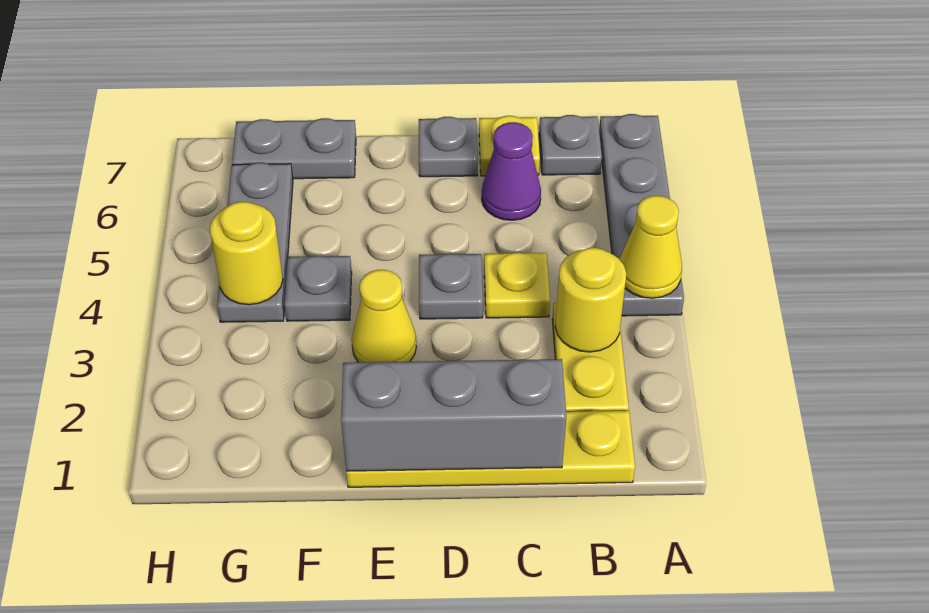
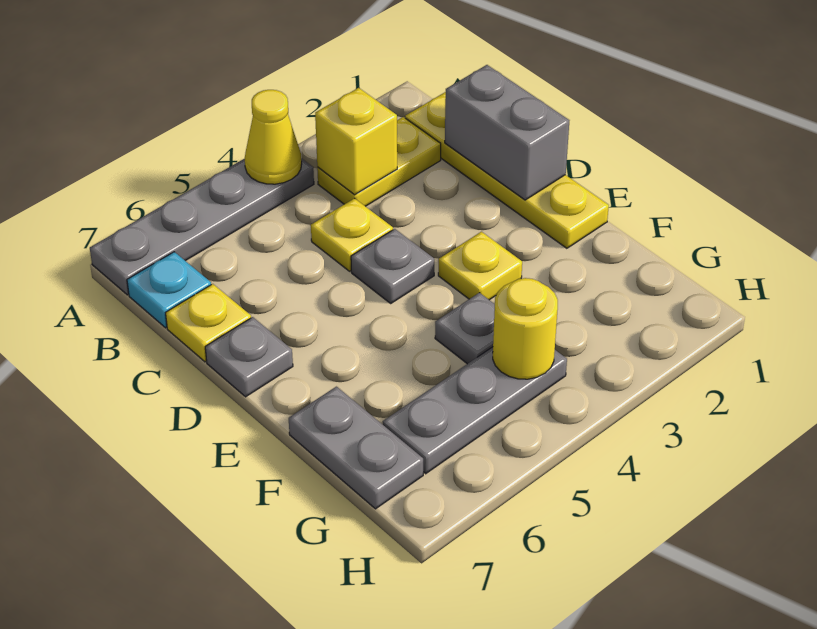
yellow 1x1 round brick [555,248,626,352] -> yellow 1x1 brick [315,88,397,195]
grey 1x1 plate [539,115,602,175] -> cyan 1x1 plate [127,252,211,328]
grey 1x3 brick [341,359,566,471] -> grey 1x2 brick [445,65,569,200]
purple 1x1 cone [482,122,541,220] -> none
yellow 1x1 cone [352,270,416,362] -> yellow 1x1 plate [438,232,522,300]

